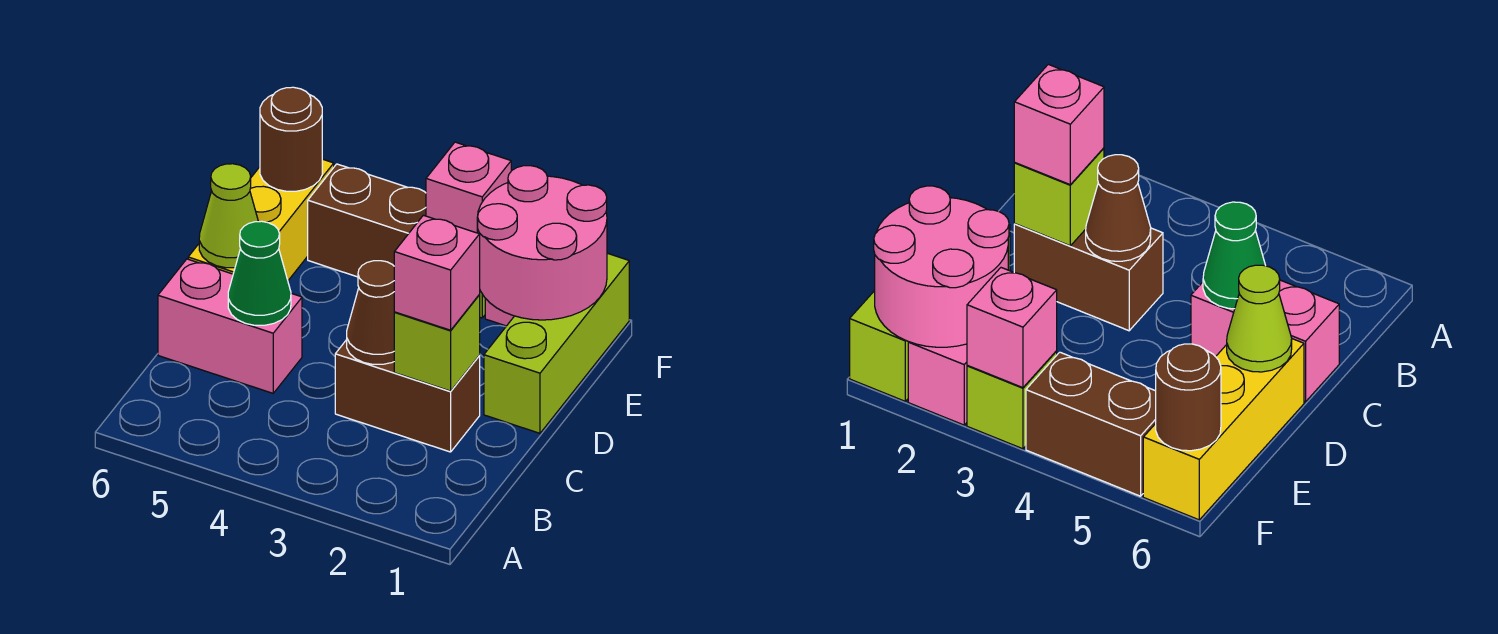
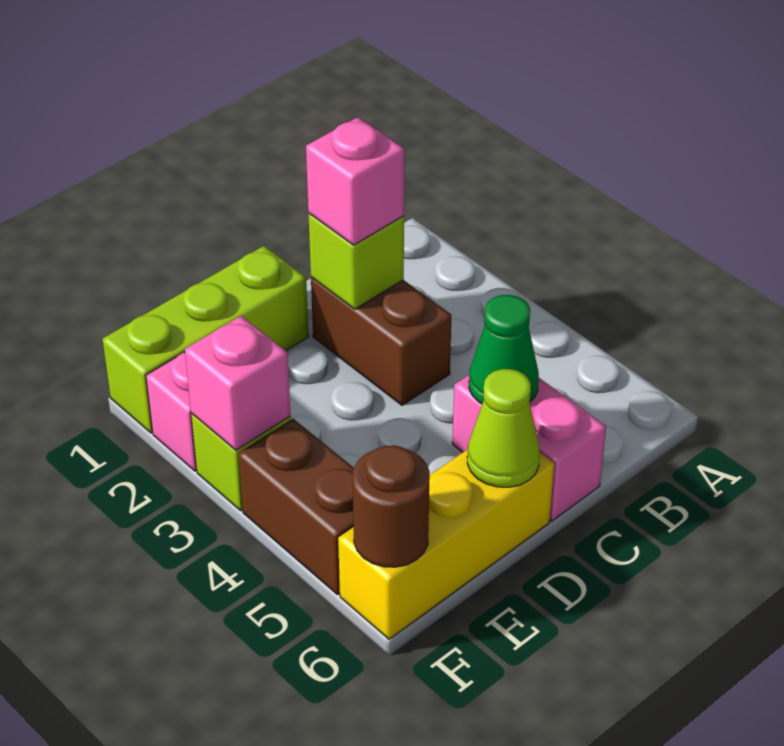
brown 1x1 cone [347,261,395,364] -> none
pink 2x2 round brick [477,166,607,320] -> none

